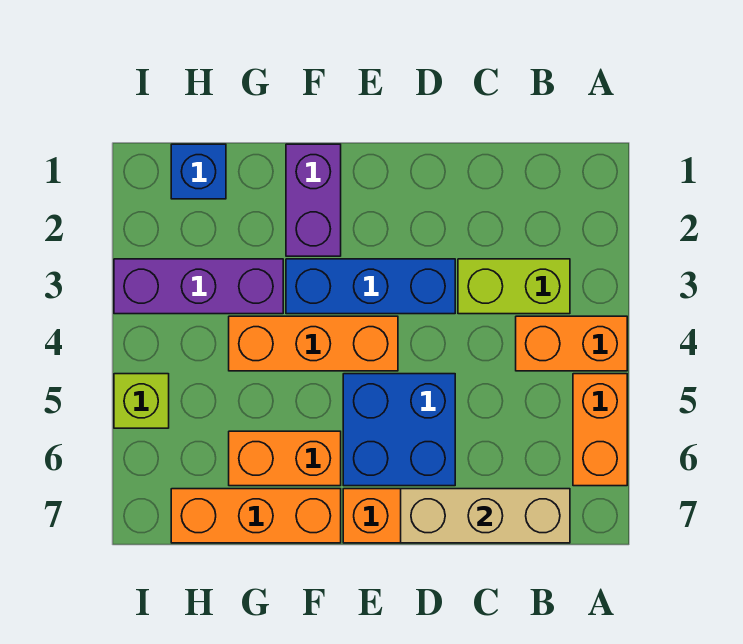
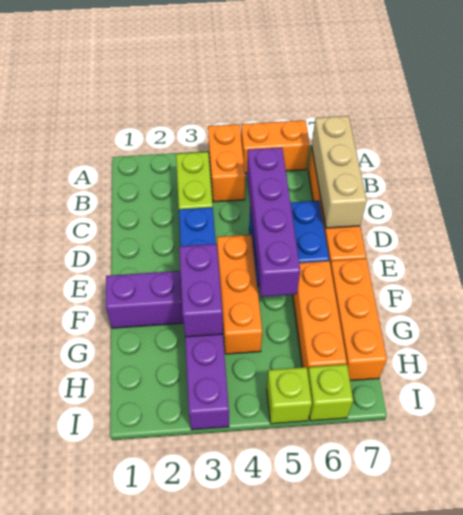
none -> purple 1x4 brick [247,148,300,297]
none -> purple 1x2 brick [179,244,223,337]
orange 1x2 brick [229,431,341,486] -> orange 1x3 brick [293,261,347,370]
blue 1x1 brick [171,144,226,199] -> none
none -> lime 1x1 brick [308,364,353,421]

